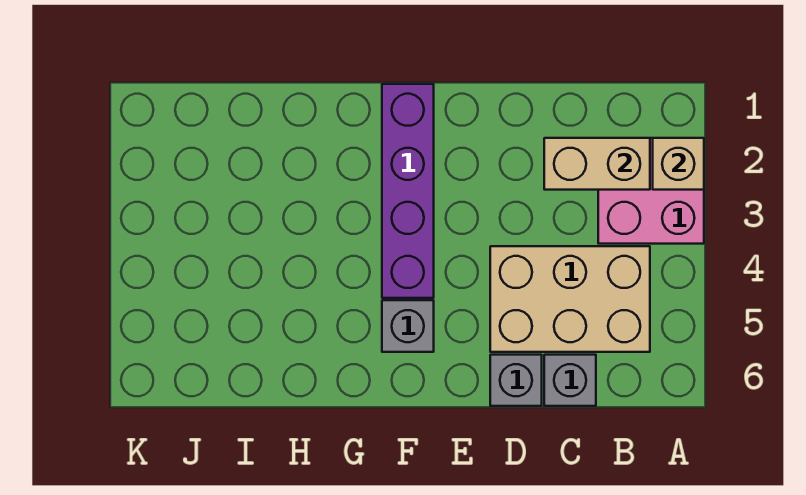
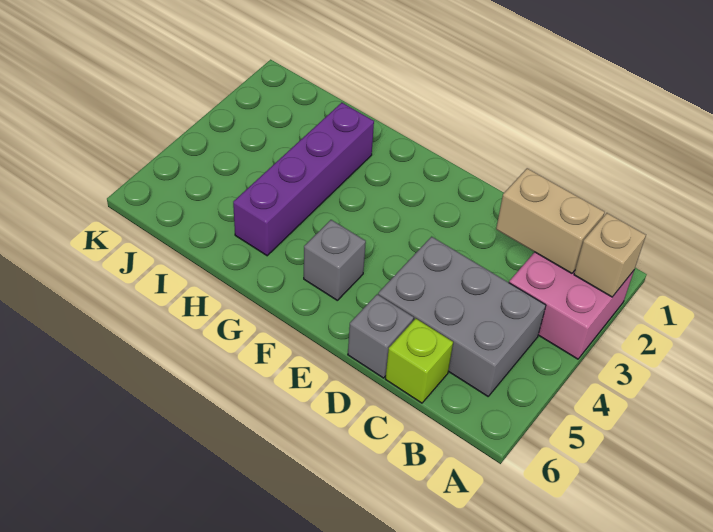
tan 2x3 brick [490,246,650,352] -> grey 2x3 brick [378,237,546,396]
grey 1x1 brick [544,355,596,406] -> lime 1x1 brick [386,318,453,403]
purple 1x4 brick [382,84,434,298] -> purple 1x4 brick moved to [233,103,374,256]

